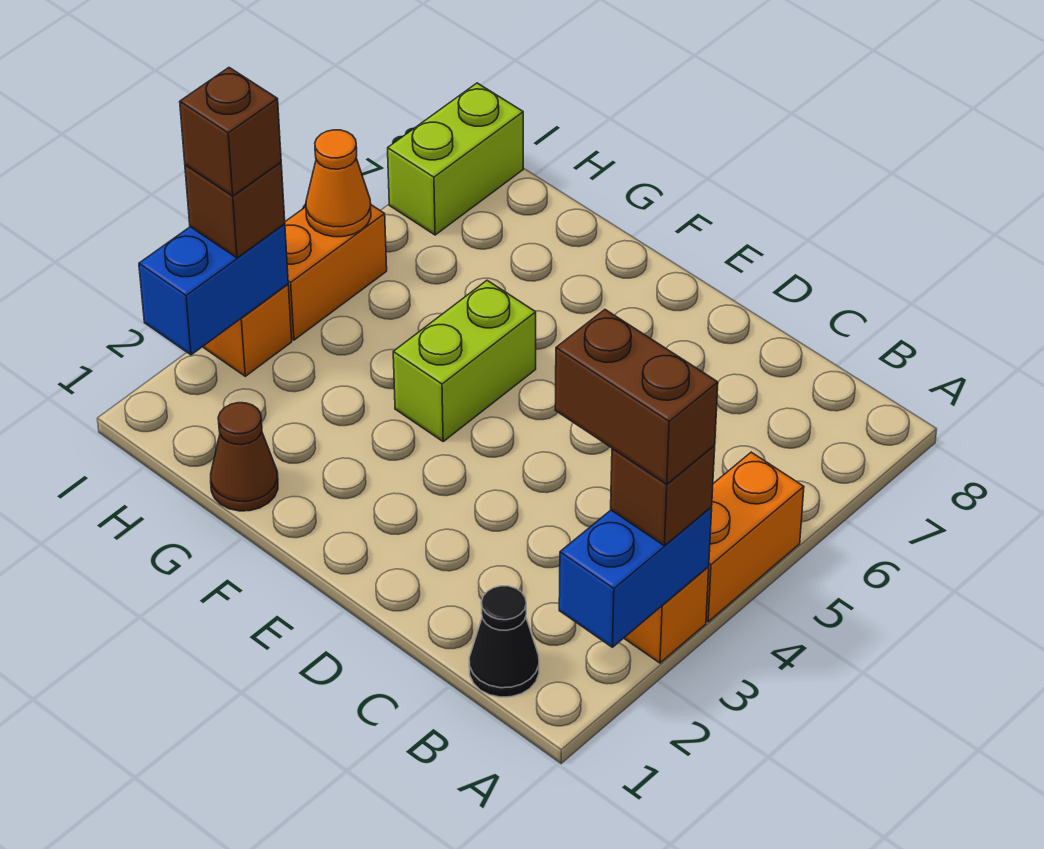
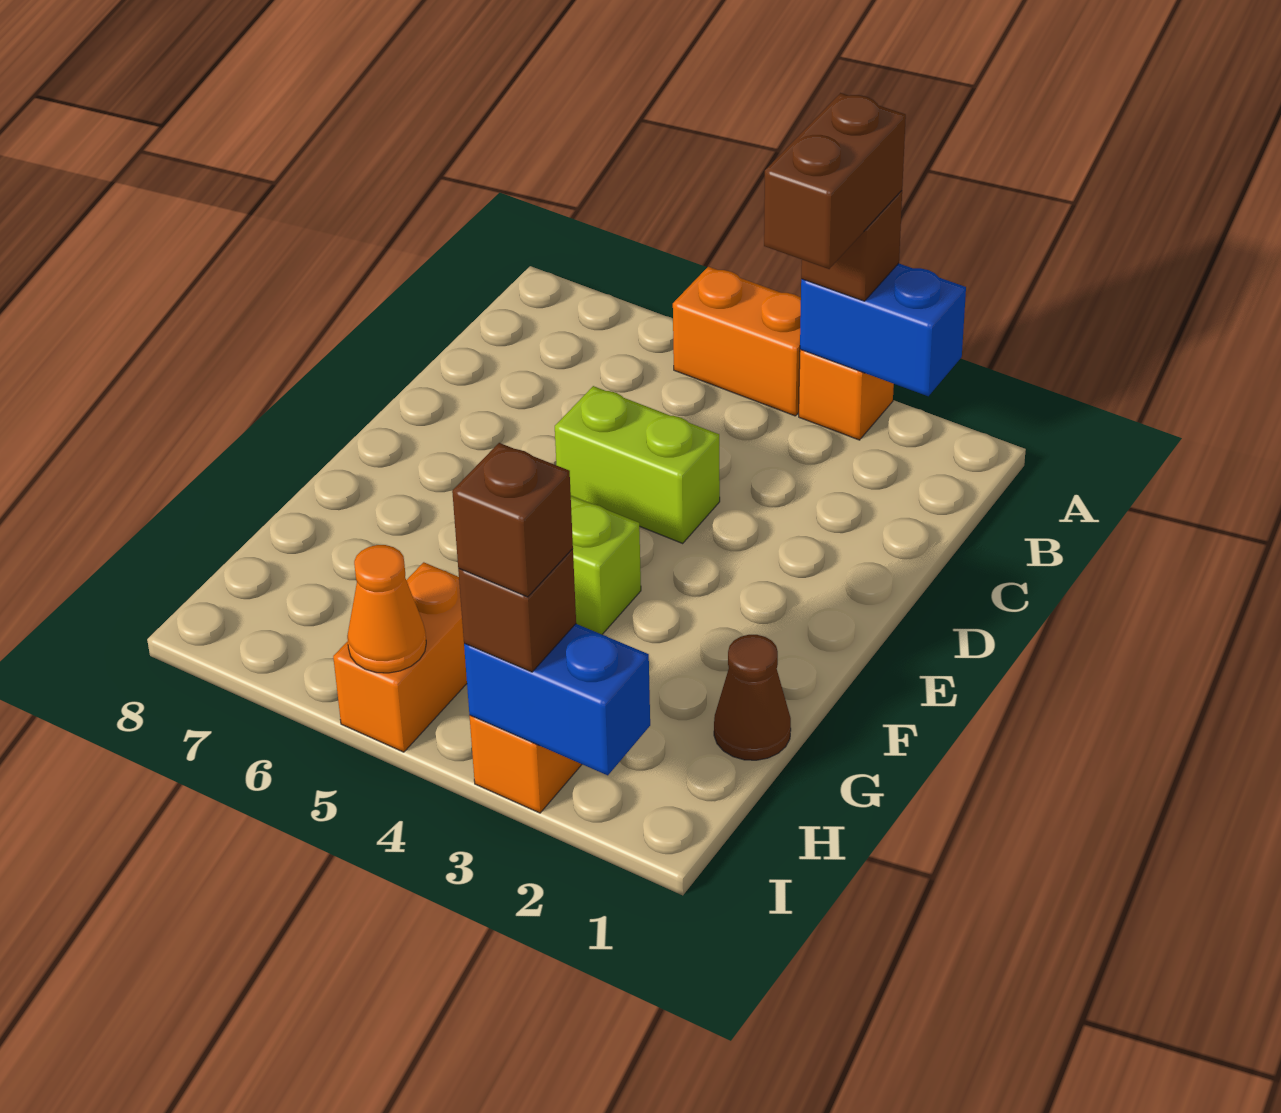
black 1x1 cone [469,586,539,697] -> none
orange 1x2 brick [285,205,387,340] -> orange 1x2 brick turned to [333,562,467,752]
lime 1x2 brick [388,83,523,235] -> lime 1x2 brick moved to [555,386,720,543]

